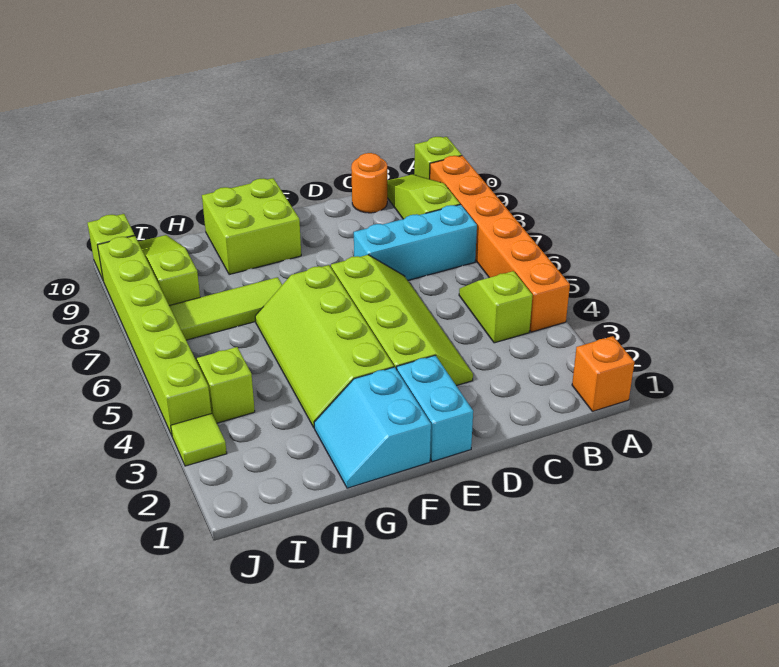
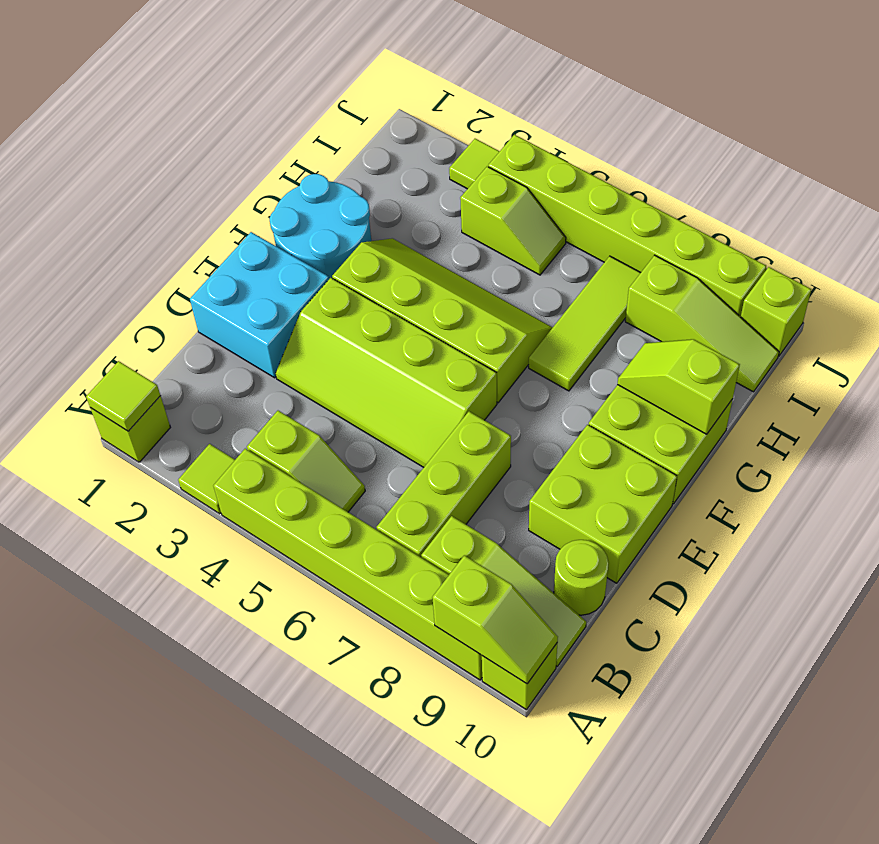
orange 1x1 brick [572,336,634,411] -> lime 1x1 brick [90,396,170,462]
none -> lime 1x1 tile [86,361,161,431]
none -> lime 1x1 tile [178,444,235,514]
orange 1x6 brick [430,156,570,332] -> lime 1x6 brick [213,449,482,680]
none -> lime 1x2 slope [432,555,558,684]
cyan 1x3 brick [354,205,477,280] -> lime 1x3 brick [377,412,511,558]
orange 1x1 round brick [351,153,387,213] -> lime 1x1 round brick [554,540,609,615]
none -> lime 2x2 brick [529,425,677,583]
cyan 1x2 brick [397,355,473,462] -> cyan 2x2 brick [190,232,329,378]
cyan 2x2 slope [314,367,431,488] -> cyan 2x2 round brick [270,174,371,279]
none -> lime 1x2 slope [618,339,740,434]

